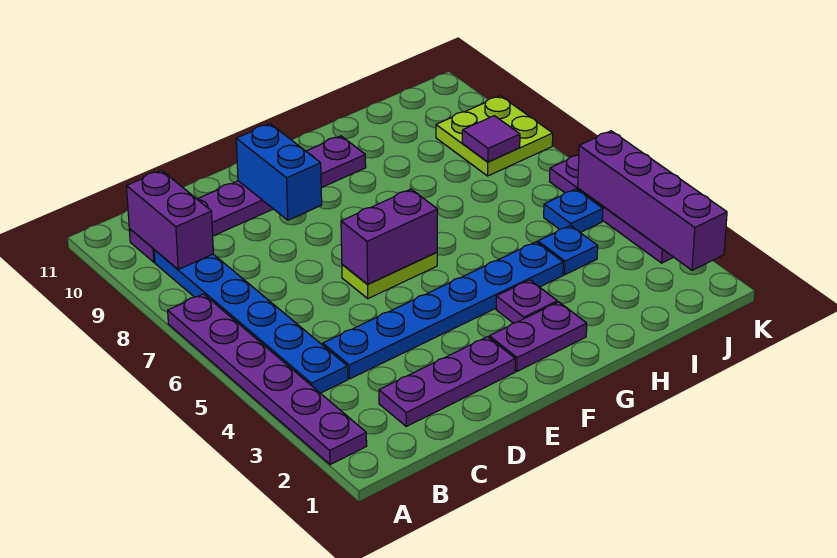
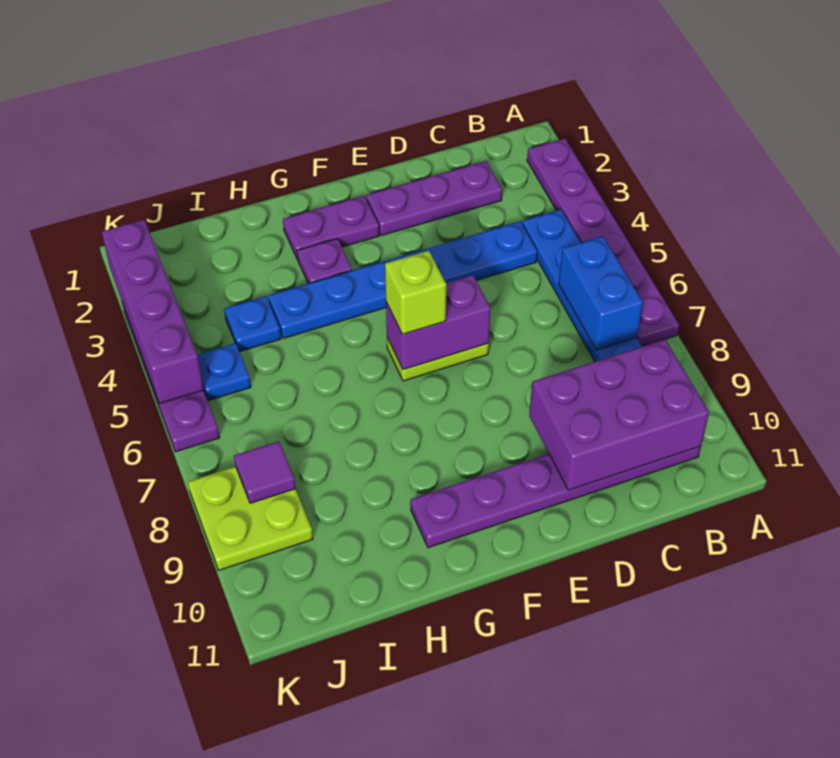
purple 1x2 brick [127,170,213,269] -> purple 2x3 brick [529,340,709,490]
blue 1x2 brick [236,124,322,220] -> blue 1x2 brick moved to [559,236,643,350]
none -> lime 1x1 brick [385,250,446,334]

